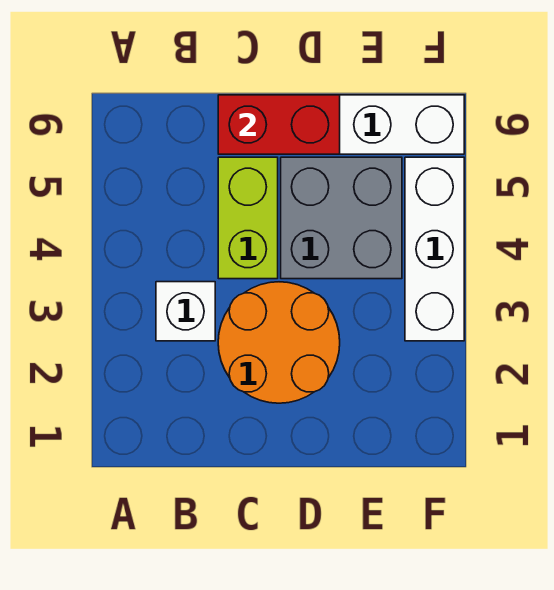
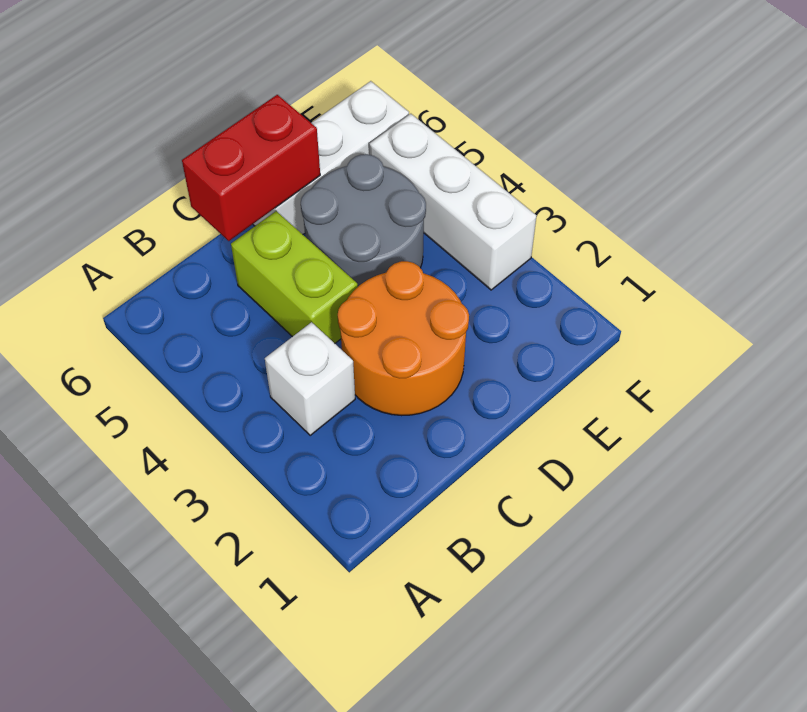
grey 2x2 brick [281,157,402,279] -> grey 2x2 round brick [301,154,426,286]

